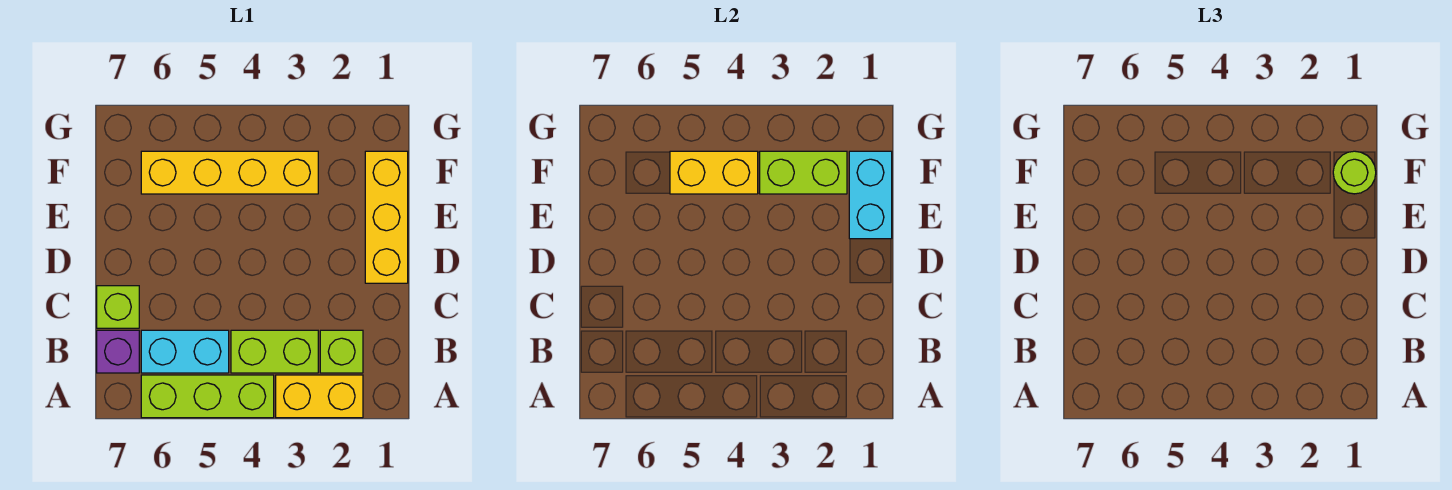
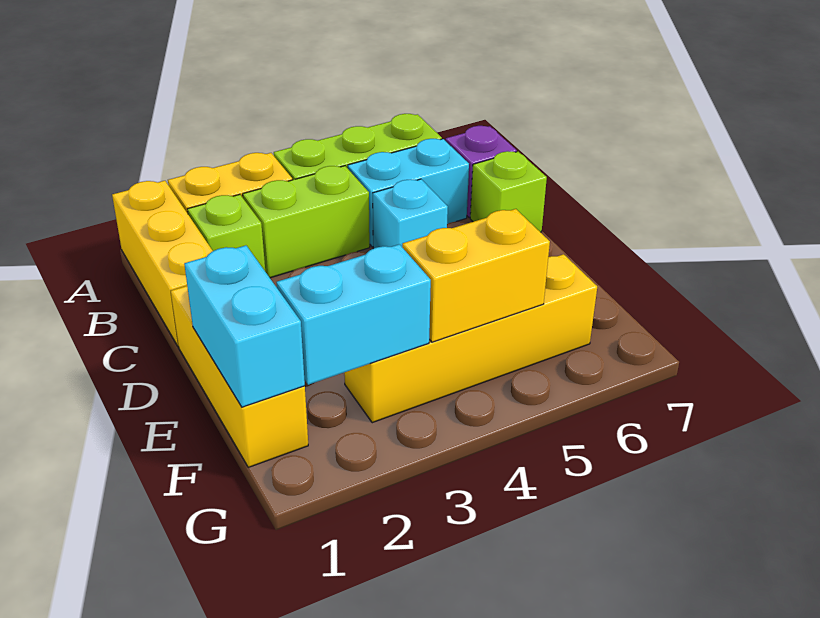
none -> yellow 1x3 brick [112,181,213,347]
none -> cyan 1x1 brick [373,179,448,248]
lime 1x1 round brick [1333,151,1376,194] -> none
lime 1x2 brick [760,151,847,194] -> cyan 1x2 brick [276,244,431,385]

